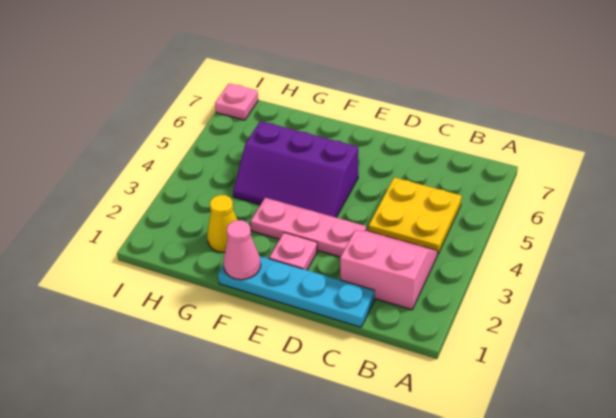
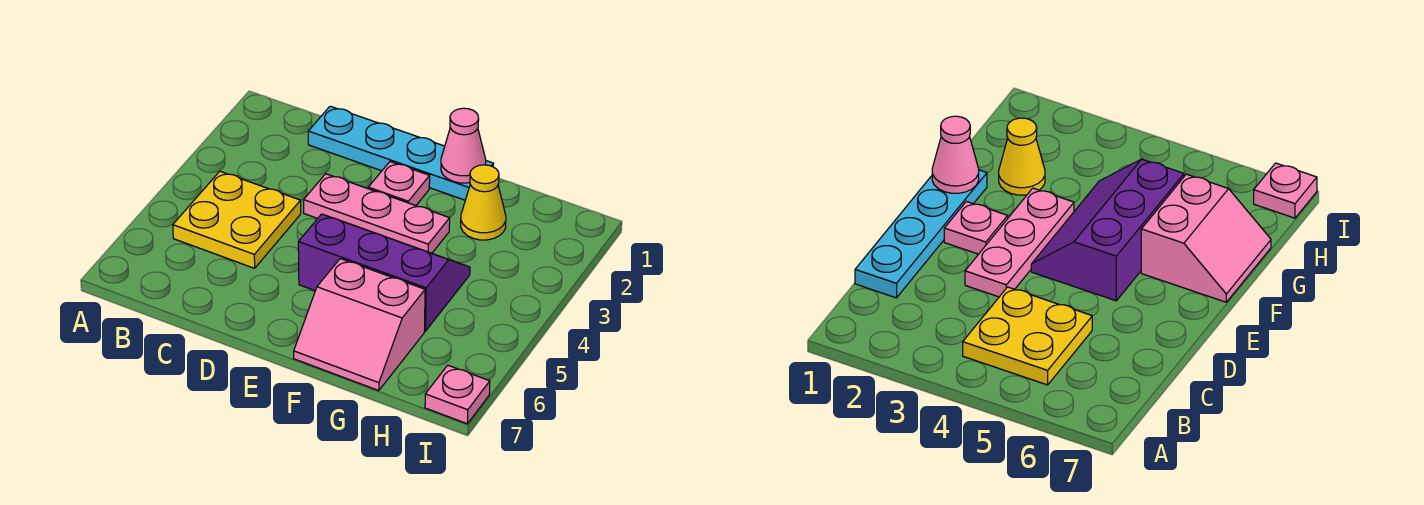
pink 2x2 slope [340,231,438,310] -> pink 2x2 slope moved to [294,259,425,391]

